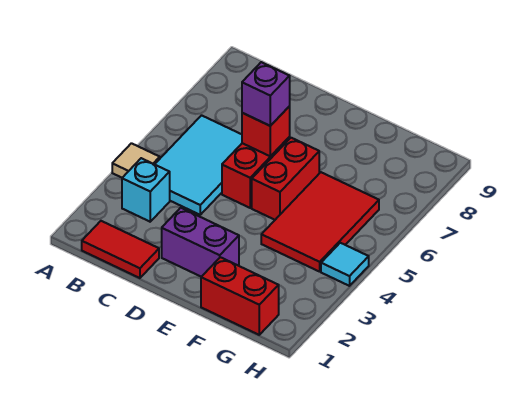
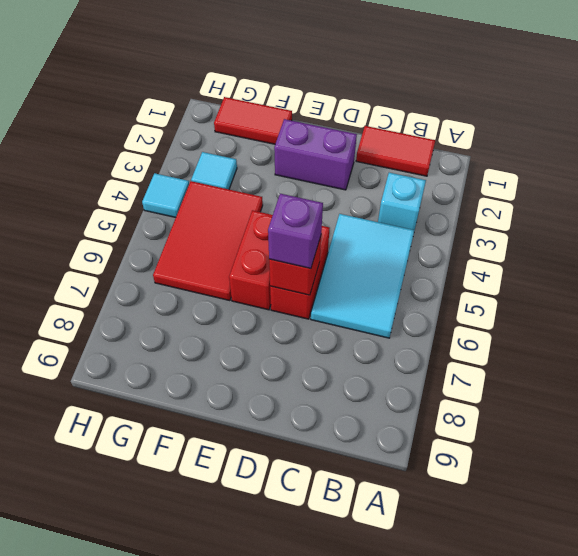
tan 1x1 tile [112,143,160,178] -> none
red 1x2 brick [201,257,279,335] -> red 1x2 tile [214,97,292,144]
none -> cyan 1x1 tile [191,152,237,189]

